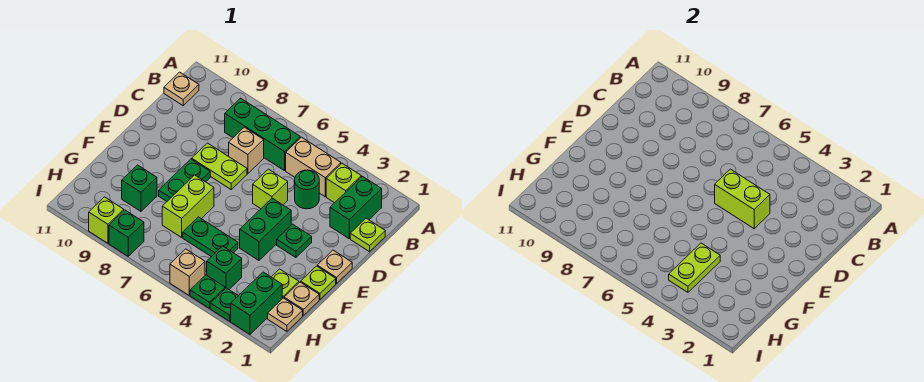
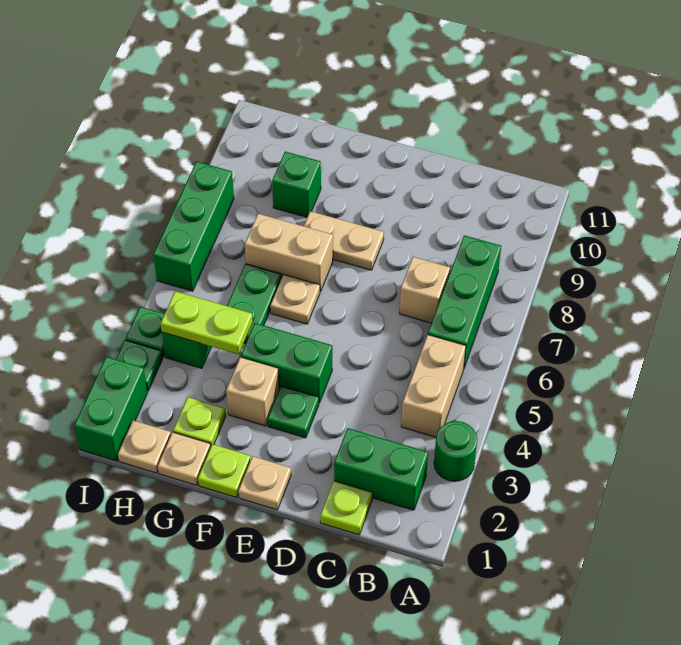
lime 1x1 brick [326,163,361,203] -> none
tan 1x1 plate [164,72,199,106] -> tan 1x1 plate moved to [270,274,320,324]
green 1x1 round brick [295,170,319,209] -> green 1x1 round brick moved to [434,421,477,481]
lime 1x2 brick [715,169,770,229] -> none
lime 1x1 brick [253,169,288,209] -> none
lime 1x2 plate [192,143,247,189] -> none
green 1x2 plate [159,159,210,201] -> tan 1x2 plate [304,211,384,270]
lime 1x2 brick [162,175,214,237] -> tan 1x2 brick [245,214,333,292]
green 1x2 brick [231,272,282,334] -> green 1x2 brick turned to [74,357,148,461]
tan 1x1 brick [170,249,205,295] -> tan 1x1 brick moved to [226,357,279,426]
green 1x1 brick [109,210,144,256] -> green 1x3 brick [153,162,234,291]
lime 1x1 brick [89,197,124,243] -> none

